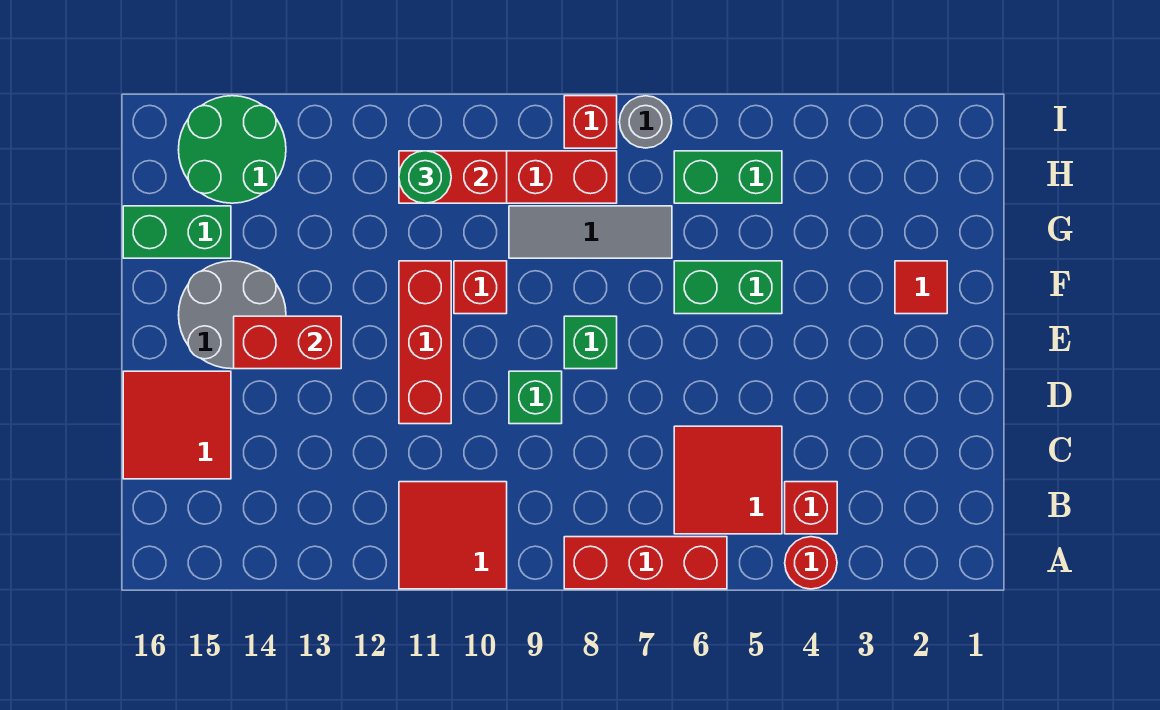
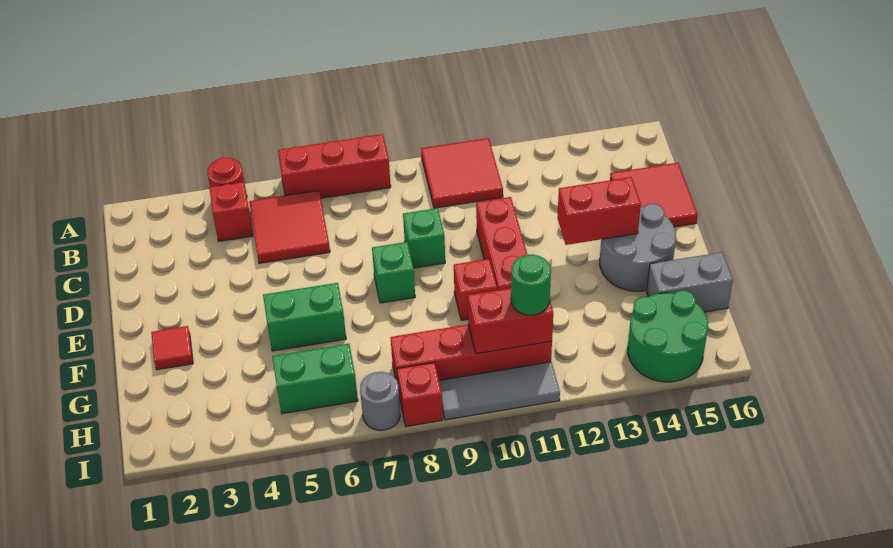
grey 1x3 tile [509,206,672,258] -> grey 1x3 tile moved to [439,362,560,420]
green 1x2 brick [123,206,231,258] -> grey 1x2 brick [647,252,733,312]

